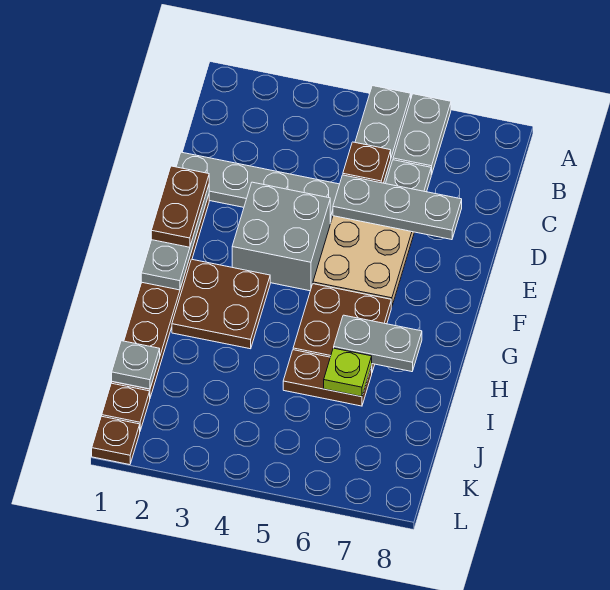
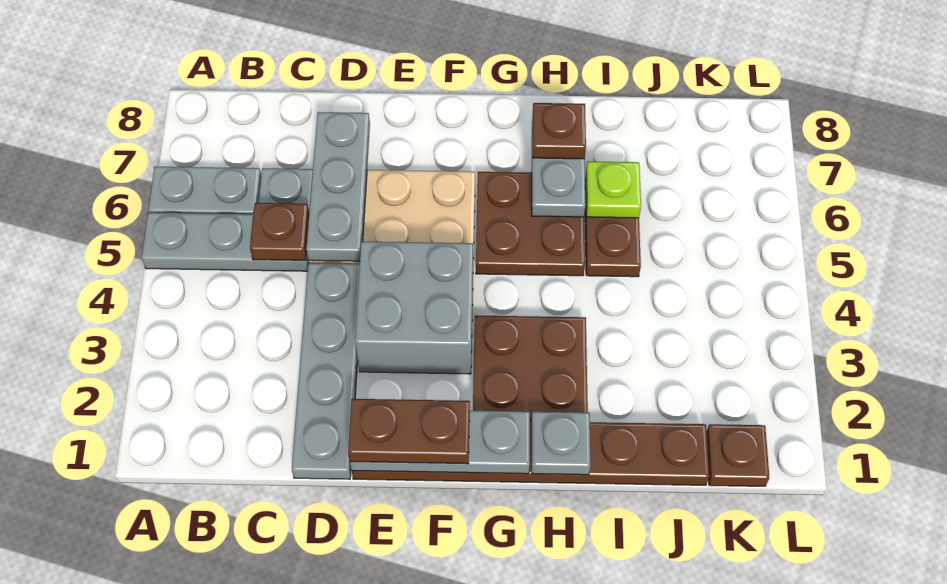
grey 1x1 plate [112,341,160,389] -> grey 1x1 plate moved to [532,412,591,475]
brown 1x1 plate [92,416,140,465] -> brown 1x1 plate moved to [533,103,586,159]

